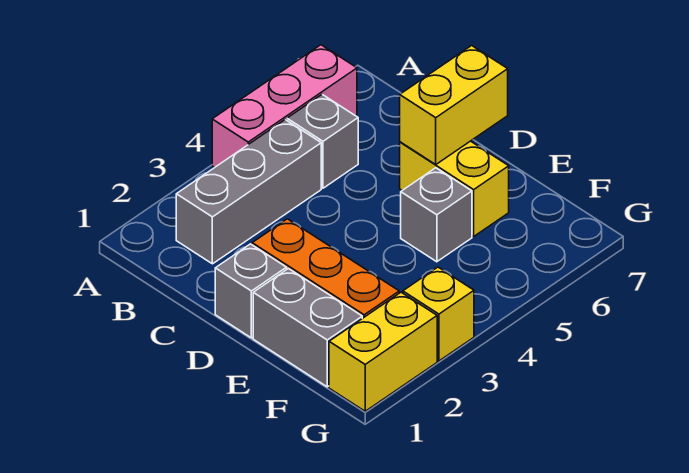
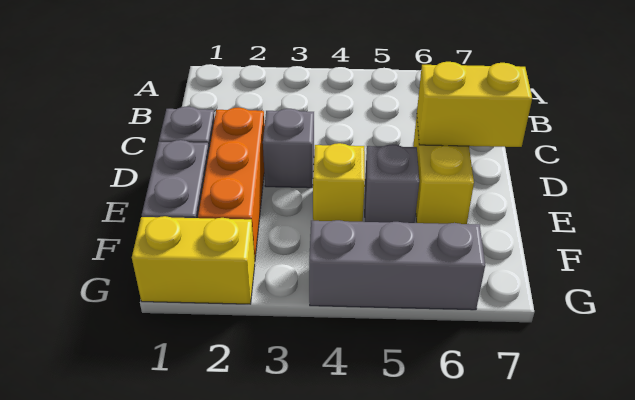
pink 1x3 brick [212,45,357,167] -> none
grey 1x3 brick [176,120,321,264] -> grey 1x3 brick moved to [309,220,485,310]
grey 1x1 brick [287,95,358,188] -> grey 1x1 brick moved to [263,109,314,188]
yellow 1x1 brick [403,267,474,361] -> yellow 1x1 brick moved to [313,143,365,222]

